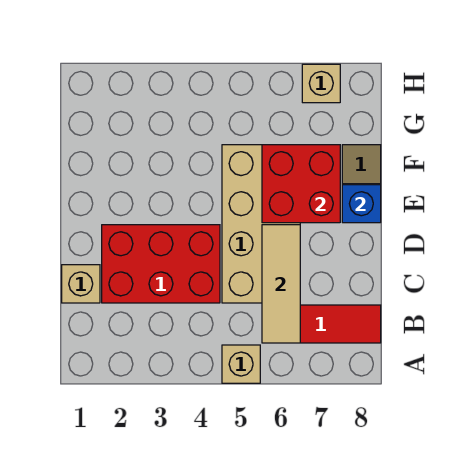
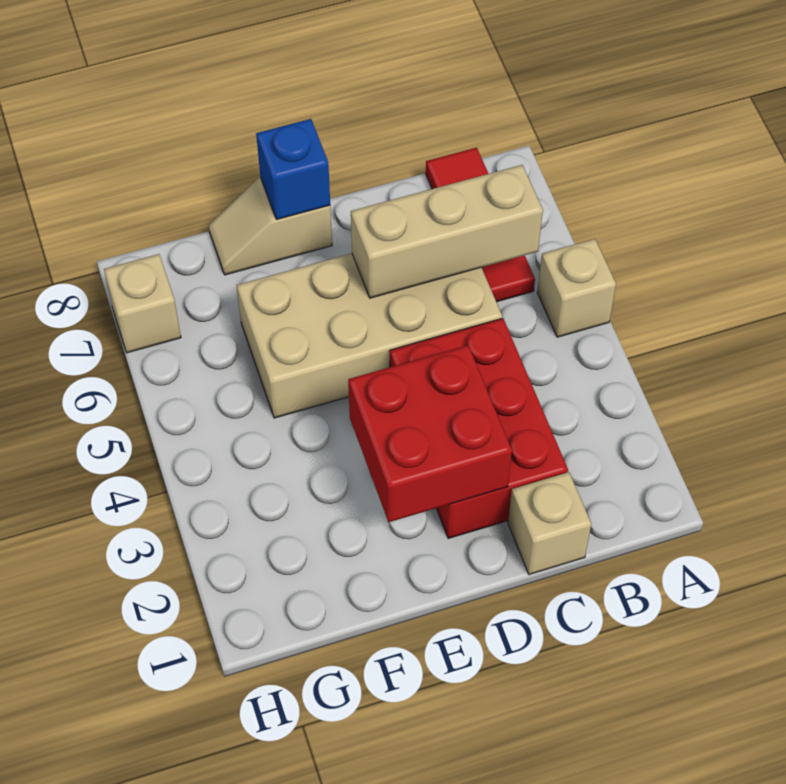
tan 1x3 tile [262,225,300,343] -> tan 1x3 brick [351,165,543,298]
red 2x2 brick [262,145,340,223] -> red 2x2 brick moved to [348,345,512,522]

